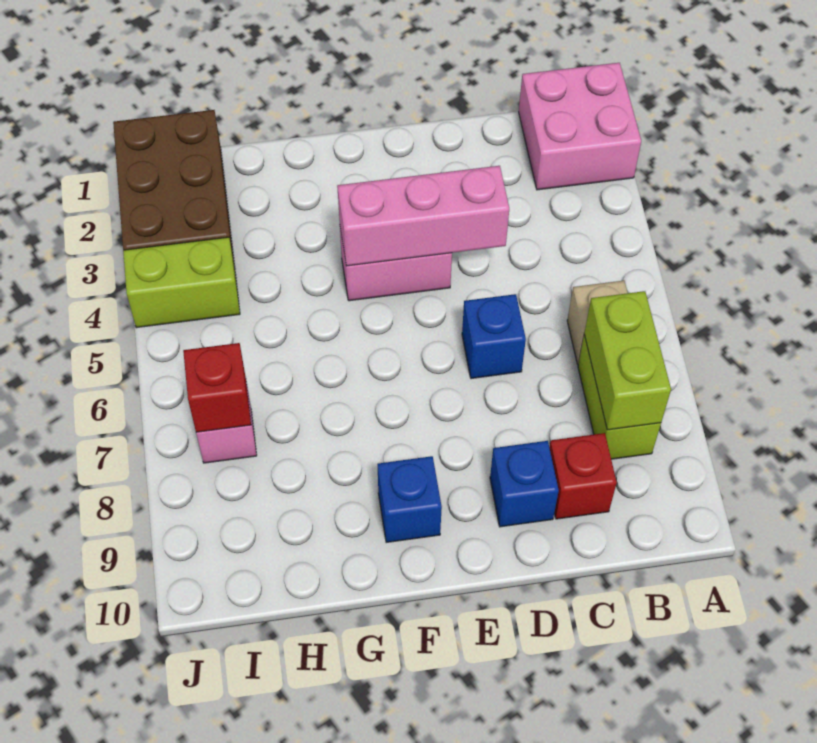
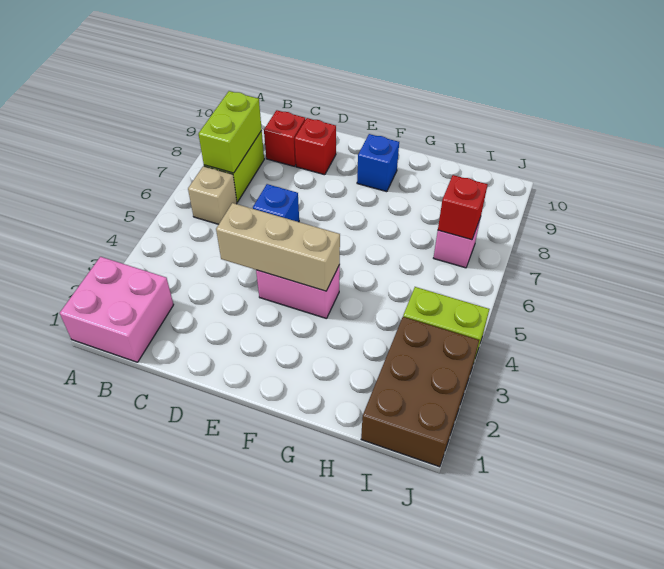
pink 1x3 brick [337,166,509,266] -> tan 1x3 brick [216,203,340,291]
blue 1x1 brick [490,441,559,527] -> red 1x1 brick [295,118,336,175]

